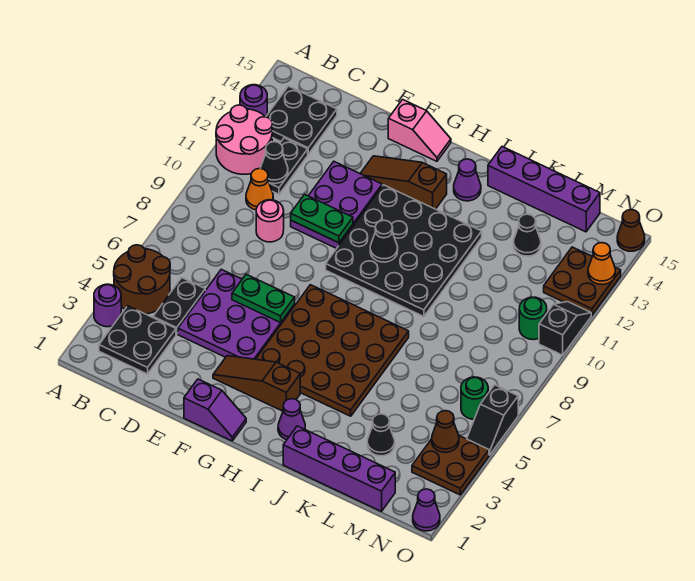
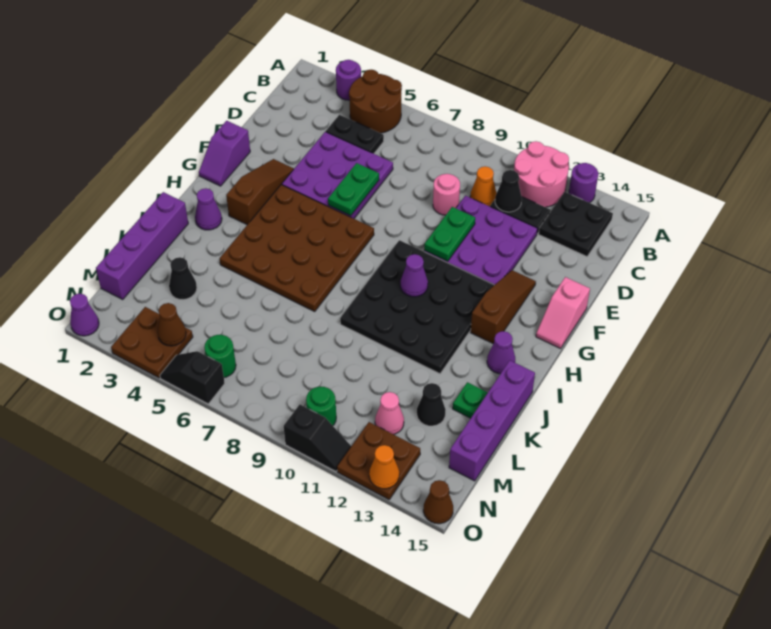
black 2x2 plate [99,306,176,374] -> none
purple 2x3 plate [291,162,382,249] -> purple 3x3 plate [424,196,538,285]
black 1x1 cone [370,220,398,262] -> purple 1x1 cone [400,254,428,297]
none -> green 1x1 plate [453,382,488,418]
none -> pink 1x1 cone [375,392,404,434]

